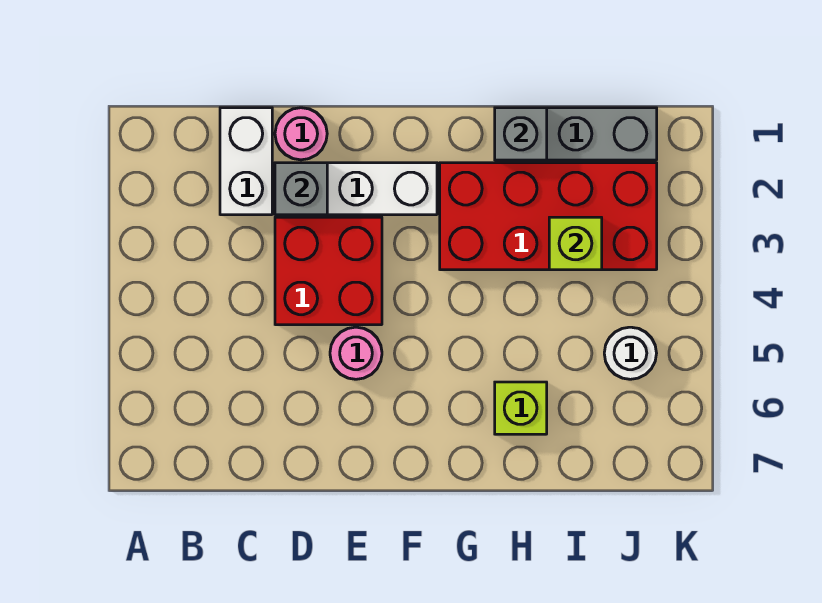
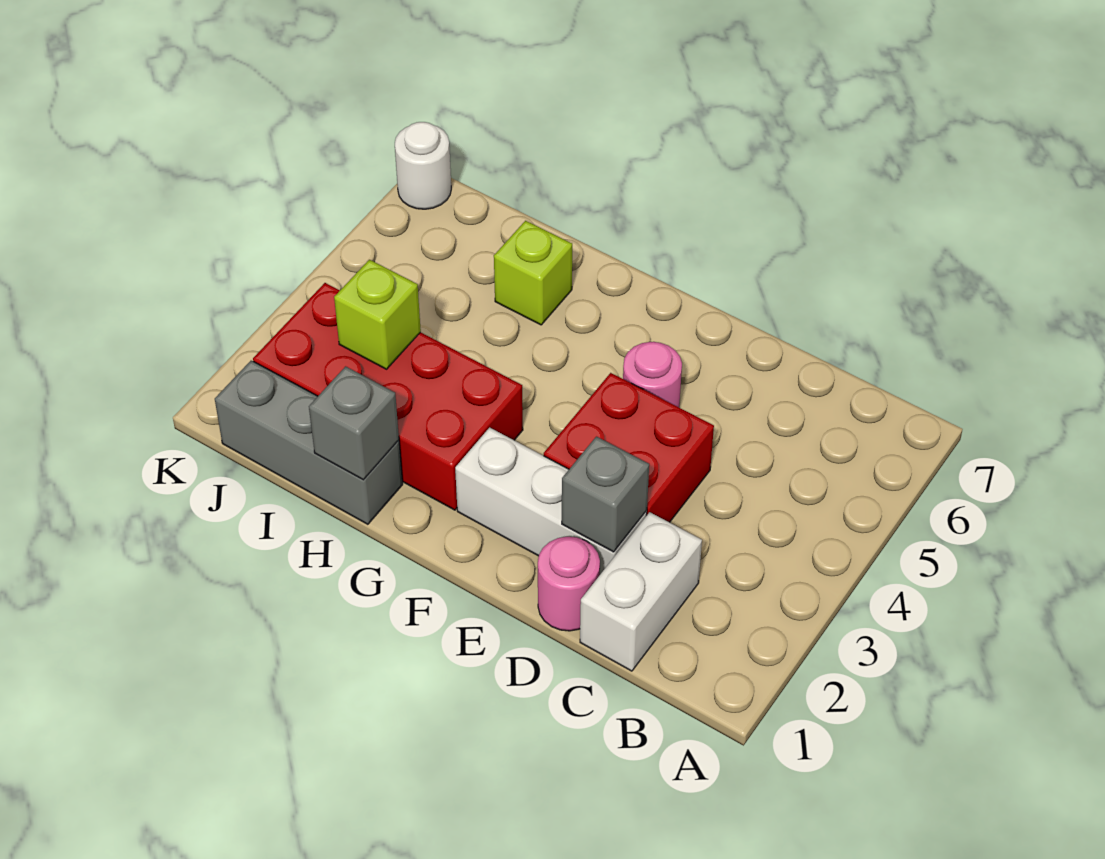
white 1x1 round brick [604,327,657,379] -> white 1x1 round brick moved to [395,122,451,209]

